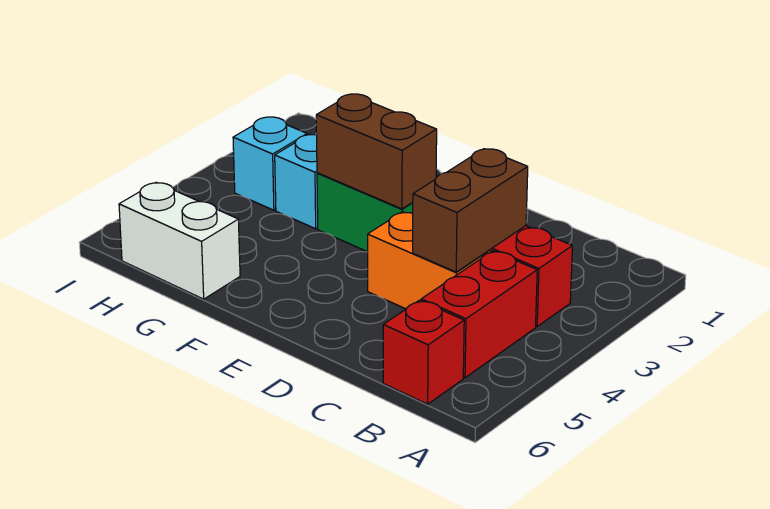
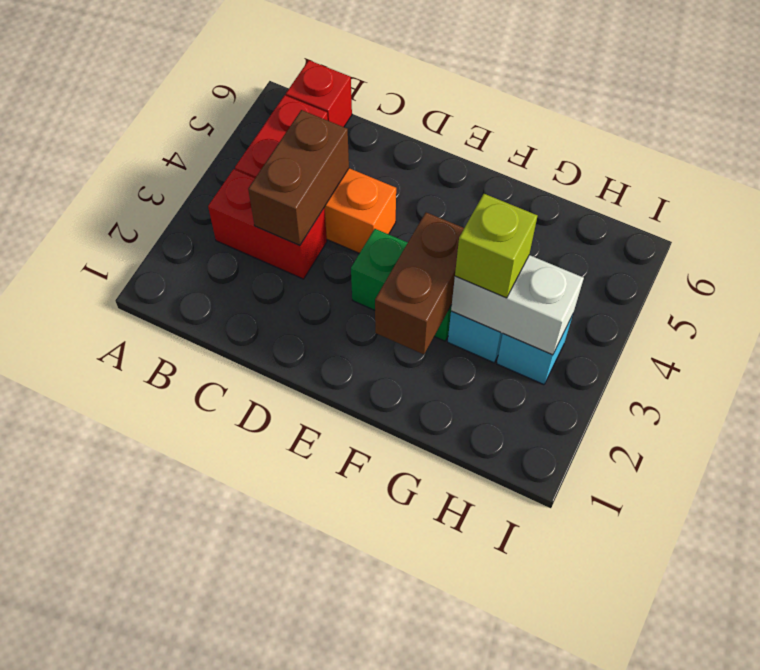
brown 1x2 brick [316,94,437,209] -> brown 1x2 brick turned to [375,212,464,354]
none -> lime 1x1 brick [455,194,537,298]
white 1x2 brick [119,182,240,299] -> white 1x2 brick moved to [451,255,584,355]

